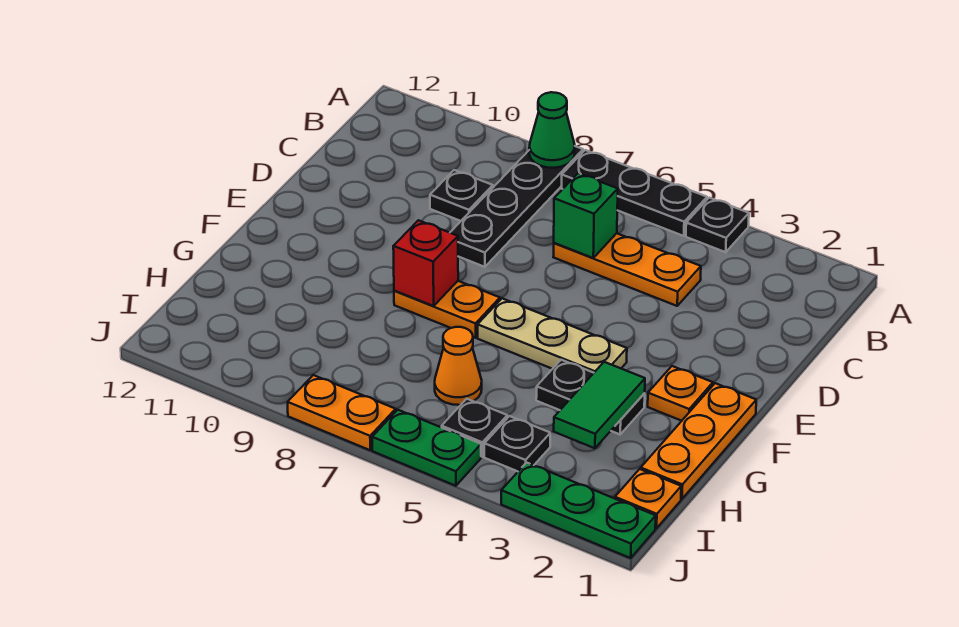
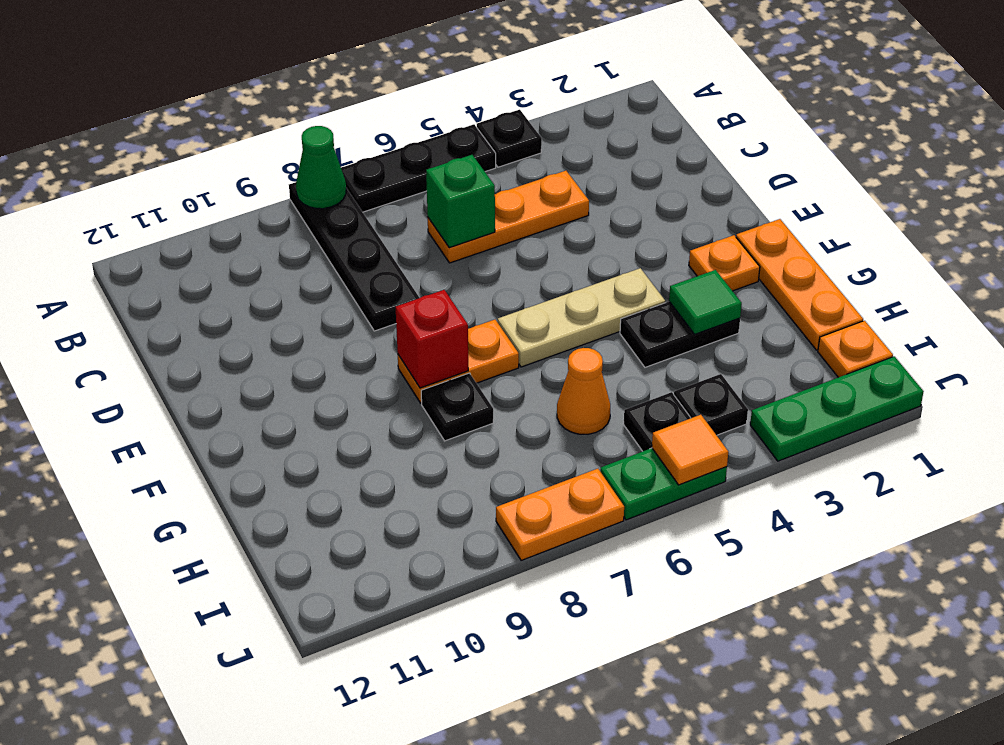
black 1x1 plate [430,170,493,221] -> black 1x1 plate moved to [421,373,493,441]
green 1x2 tile [554,362,645,448] -> green 1x1 tile [669,270,742,334]
none -> orange 1x1 tile [652,415,728,485]

